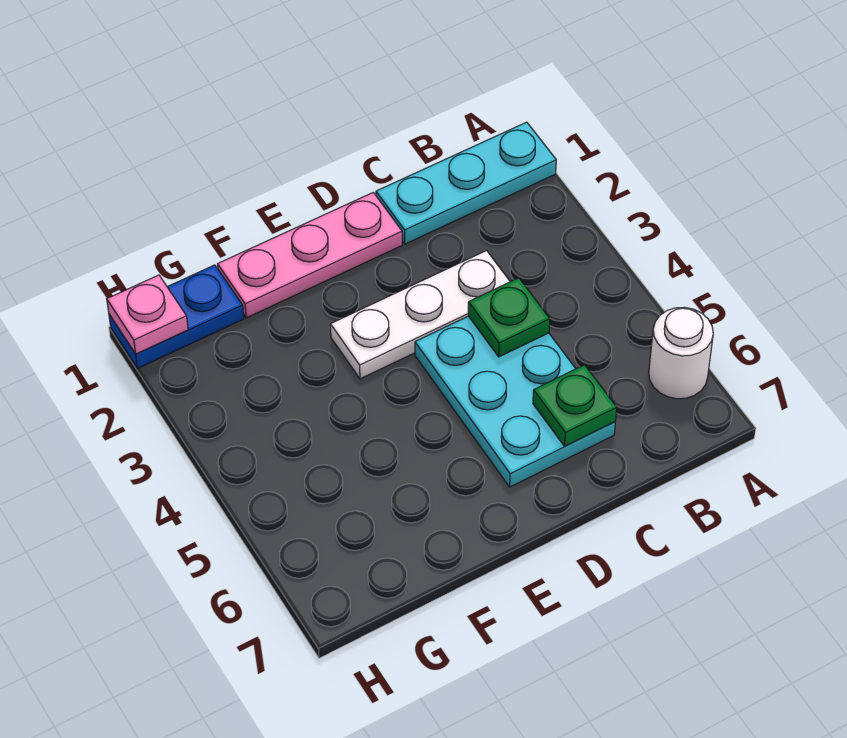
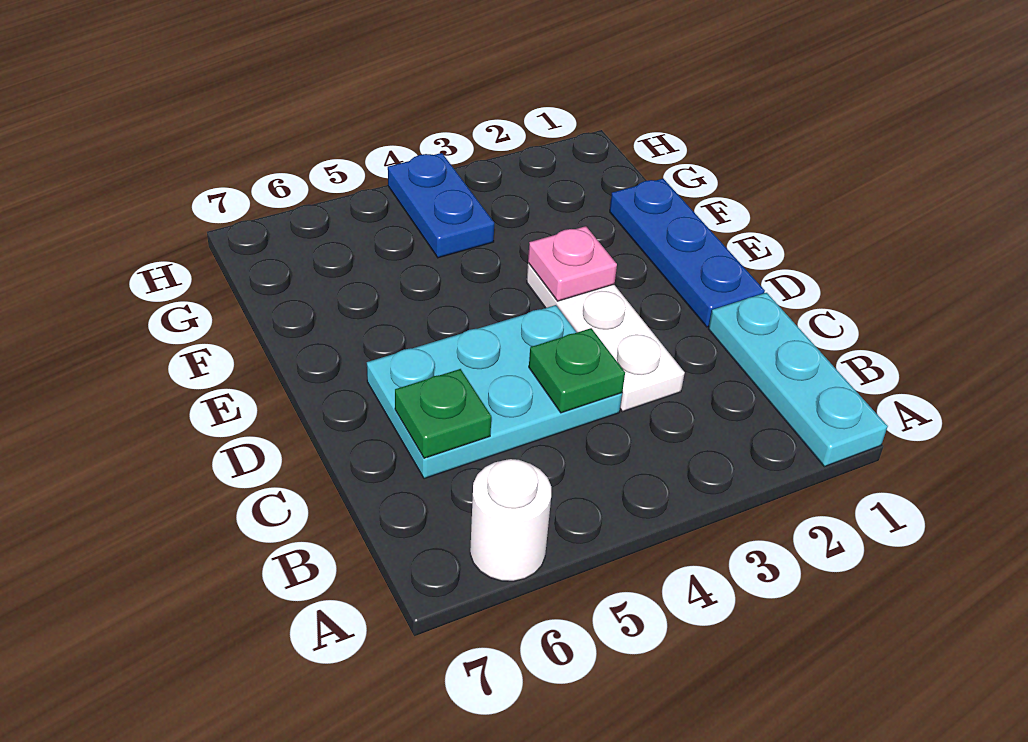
pink 1x3 plate [218,192,402,318] -> blue 1x3 plate [610,179,765,327]
blue 1x2 plate [109,265,244,368] -> blue 1x2 plate moved to [388,153,494,258]
pink 1x1 plate [107,275,188,354] -> pink 1x1 plate moved to [528,226,617,301]

